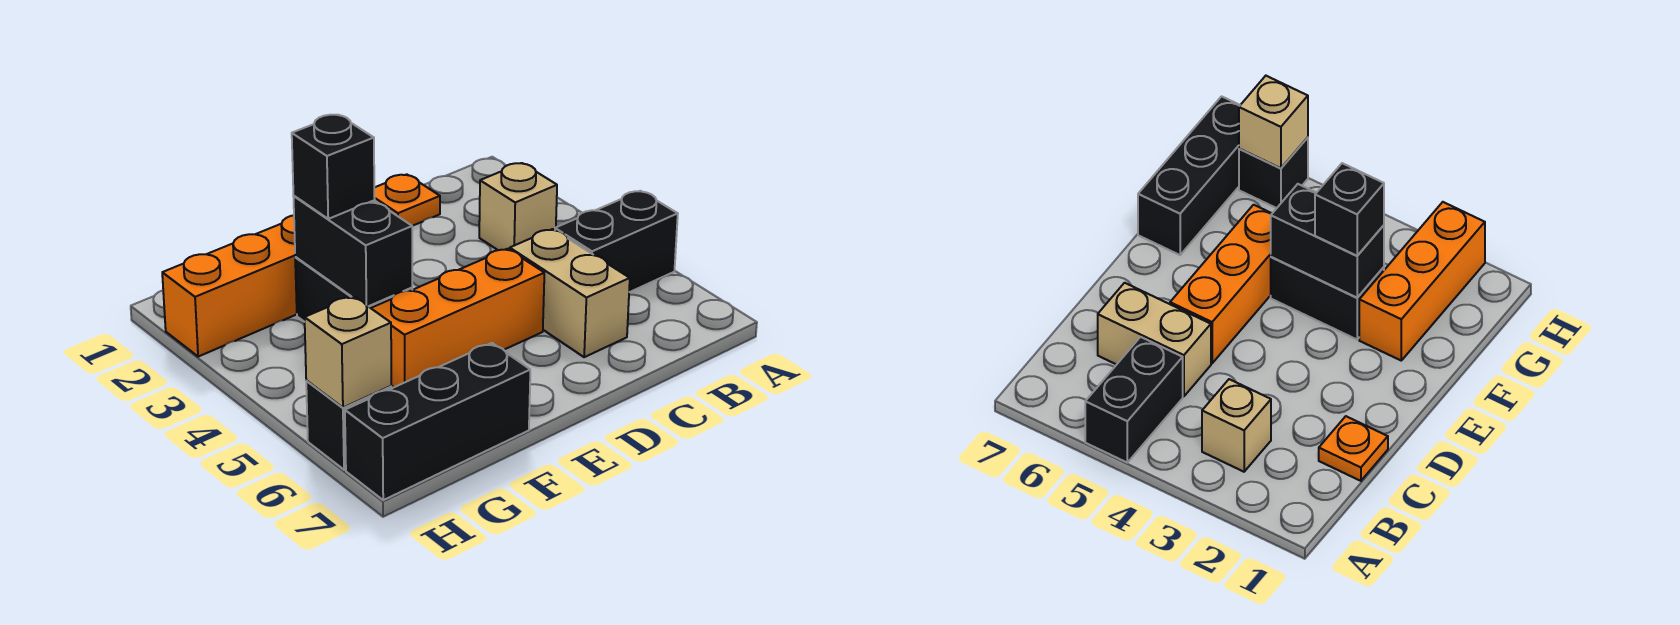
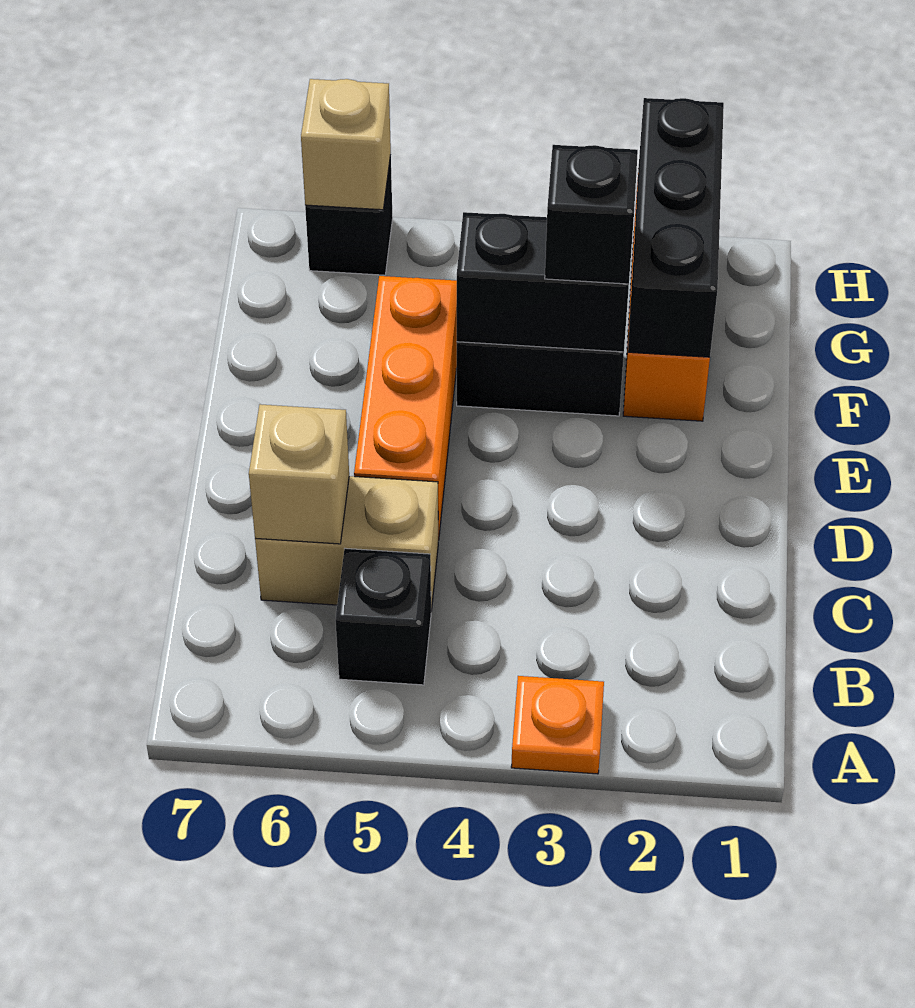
black 1x2 brick [555,191,678,292] -> black 1x1 brick [335,548,431,685]
tan 1x1 brick [479,163,557,250] -> tan 1x1 brick moved to [249,404,349,544]
orange 1x1 plate [374,174,440,226] -> orange 1x1 plate moved to [511,676,604,774]
black 1x3 brick [345,343,530,500] -> black 1x3 brick moved to [628,98,724,357]

